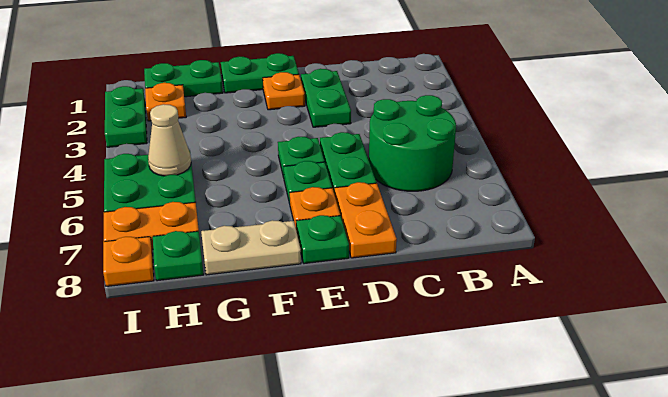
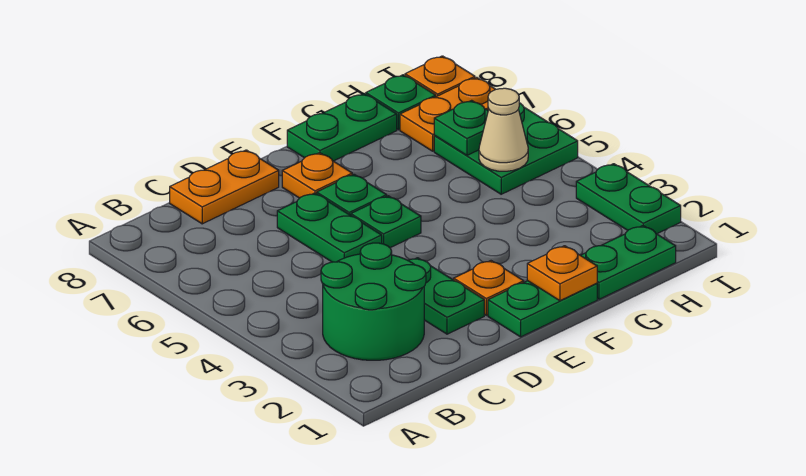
green 2x2 round brick [369,95,456,191] -> green 2x2 round brick moved to [321,243,426,360]
orange 1x2 plate [335,182,397,258] -> orange 1x2 plate turned to [170,150,279,224]
green 1x1 plate [296,215,349,264] -> green 1x1 plate moved to [434,100,488,155]
tan 1x2 plate [201,220,301,275] -> green 1x2 plate [287,94,397,161]
orange 1x1 plate [145,83,186,121] -> orange 1x1 plate moved to [527,246,597,301]

